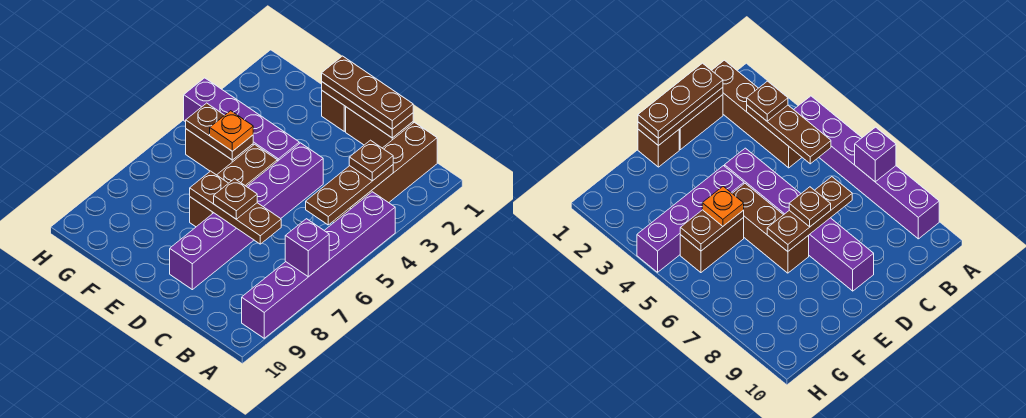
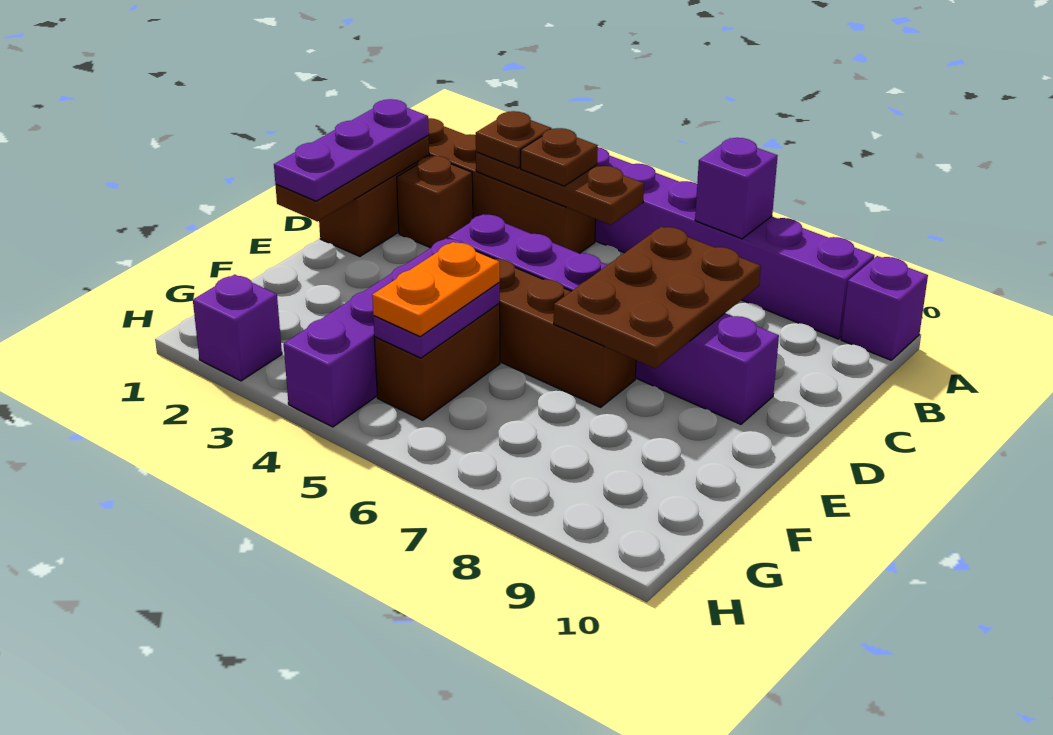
none -> purple 1x1 brick [841,256,928,360]
brown 1x3 plate [322,56,413,129] -> purple 1x3 plate [274,99,429,201]
brown 1x3 plate [190,171,281,244] -> brown 2x3 plate [554,227,761,369]
brown 1x1 plate [214,179,257,219] -> brown 1x1 plate moved to [521,128,598,186]
brown 1x1 brick [322,91,346,131] -> brown 1x1 brick moved to [397,156,473,248]
brown 1x2 plate [186,103,253,160] -> purple 1x2 plate [373,283,500,358]
orange 1x1 plate [210,111,253,151] -> orange 1x2 plate [372,242,500,337]
none -> purple 1x1 brick [193,274,282,381]

